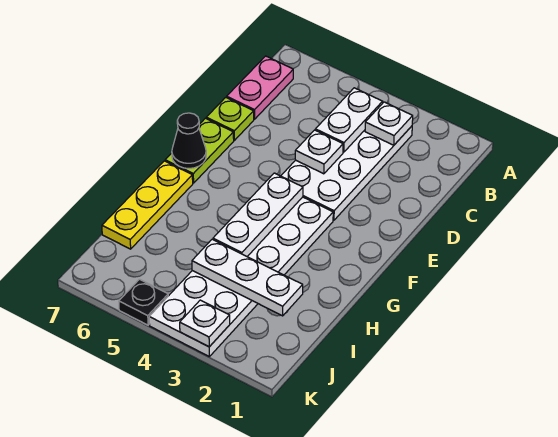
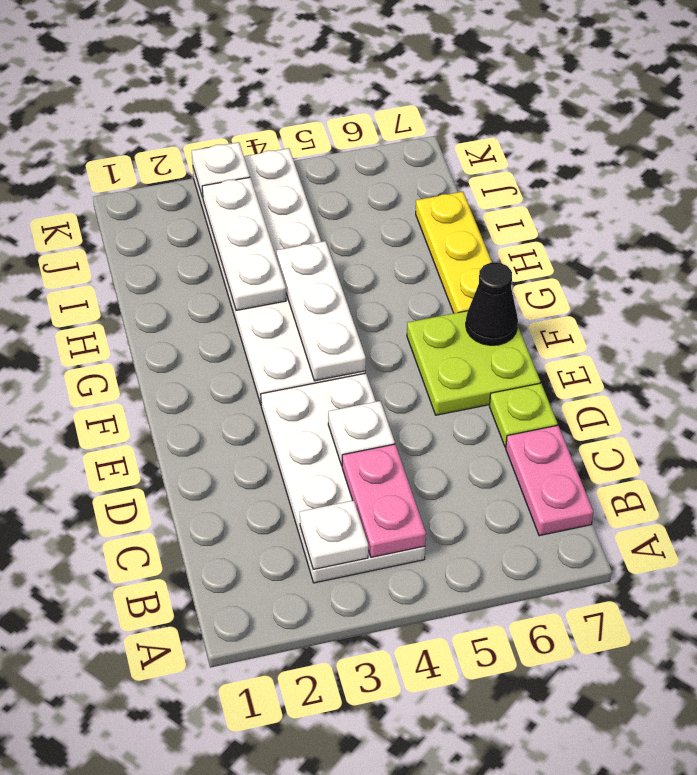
white 1x2 plate [315,88,383,152] -> pink 1x2 plate [342,444,426,557]
lime 1x2 plate [165,118,234,183] -> lime 2x2 plate [407,311,540,415]
white 1x3 plate [192,239,303,316] -> white 1x3 plate turned to [202,177,286,310]
black 1x1 plate [119,279,168,325] -> none

